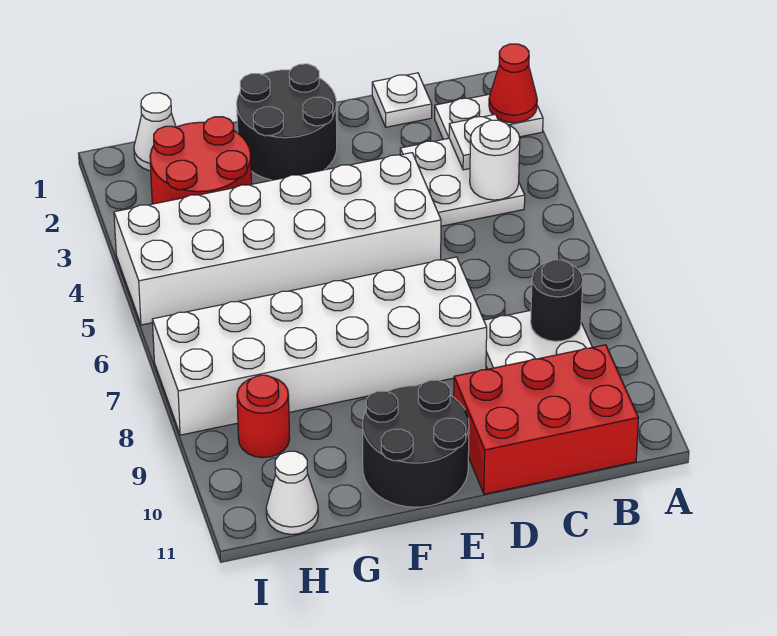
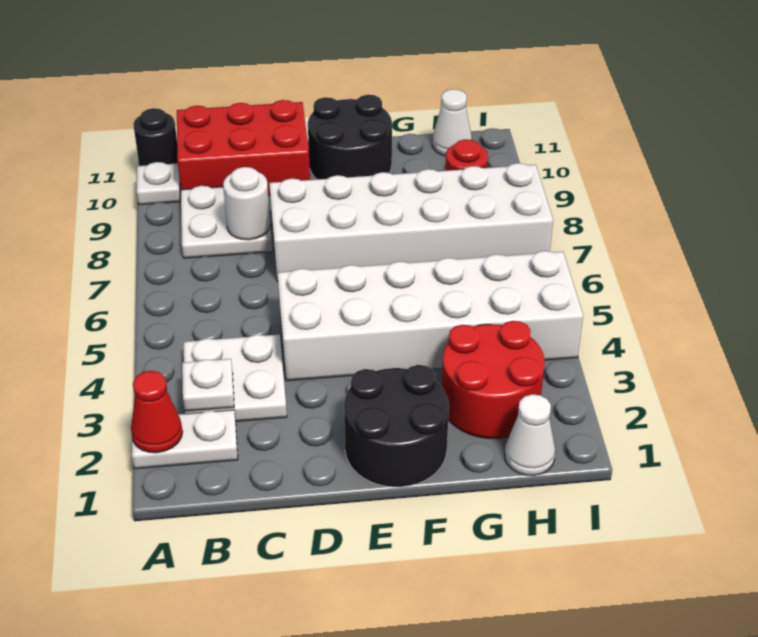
white 1x1 round brick [470,120,520,200] -> white 1x1 round brick moved to [223,167,270,240]
black 1x1 round brick [531,260,583,341] -> black 1x1 round brick moved to [133,108,178,166]
white 1x1 plate [372,73,432,127] -> white 1x1 plate moved to [137,162,180,205]

